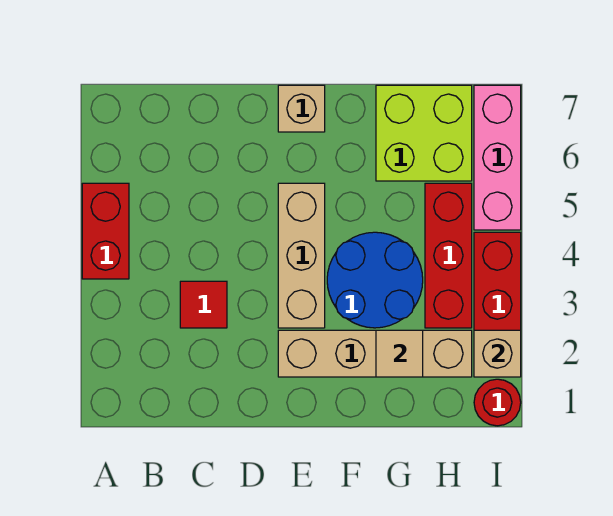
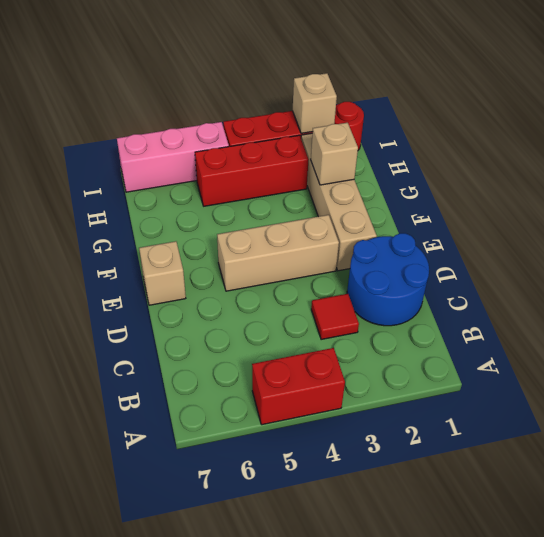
blue 2x2 round brick [327,232,423,328] -> blue 2x2 round brick moved to [347,233,429,326]
tan 1x1 tile [376,330,423,377] -> tan 1x1 brick [311,123,358,185]
lime 2x2 brick [376,85,472,181] -> none

